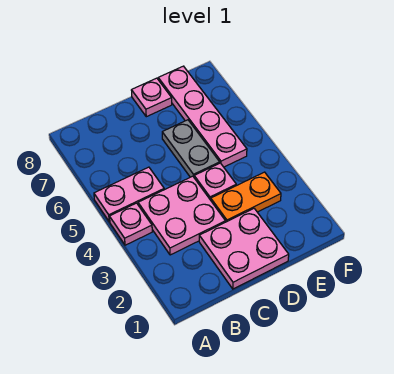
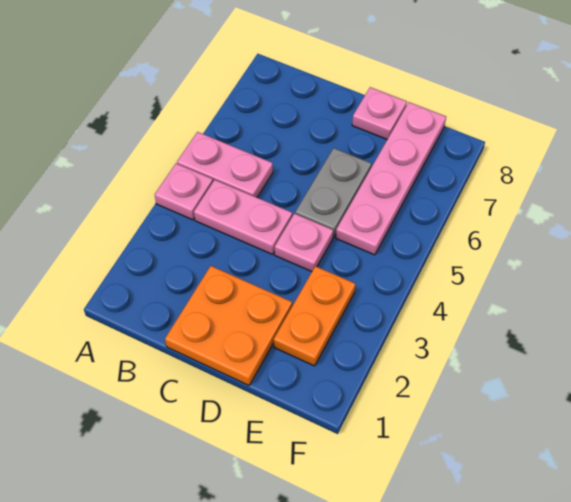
pink 2x2 plate [138,176,226,255] -> pink 1x2 plate [194,180,292,254]
pink 2x2 plate [199,209,289,289] -> orange 2x2 plate [165,266,292,385]
orange 1x2 plate [211,172,281,222] -> orange 1x2 plate turned to [274,266,356,366]

